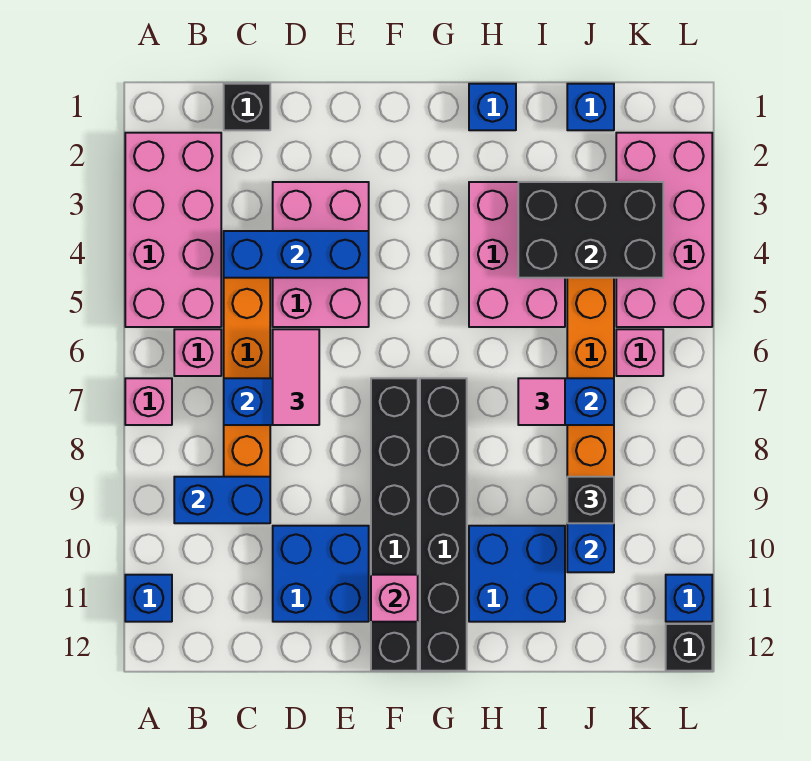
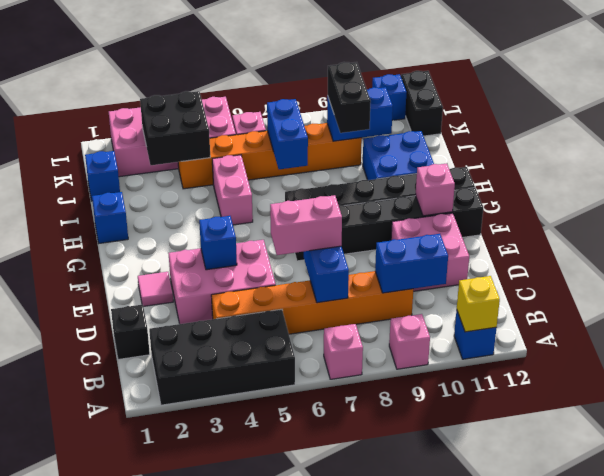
pink 2x4 brick [125,133,221,327] -> black 2x4 brick [149,309,295,405]
none -> yellow 1x1 brick [457,276,500,332]
pink 1x1 brick [174,329,221,376] -> pink 1x1 brick moved to [389,314,430,369]
blue 1x2 brick [174,477,270,523] -> blue 1x2 brick turned to [375,234,448,293]
blue 1x3 brick [224,231,369,278] -> blue 1x1 brick [199,216,237,270]
pink 1x2 tile [273,329,319,425] -> pink 1x2 brick [270,195,342,255]
blue 2x2 brick [273,526,369,622] -> pink 2x2 brick [391,213,469,291]
pink 2x3 brick [469,182,565,327] -> pink 1x2 brick [212,155,253,225]
black 2x3 brick [518,182,663,278] -> black 2x2 brick [140,91,210,165]
pink 1x1 tile [518,378,565,425] -> pink 1x1 tile moved to [138,272,173,307]
black 1x1 brick [567,477,614,523] -> black 1x2 brick [328,62,371,133]
black 1x1 brick [666,624,712,671] -> black 1x2 brick [401,71,443,136]

